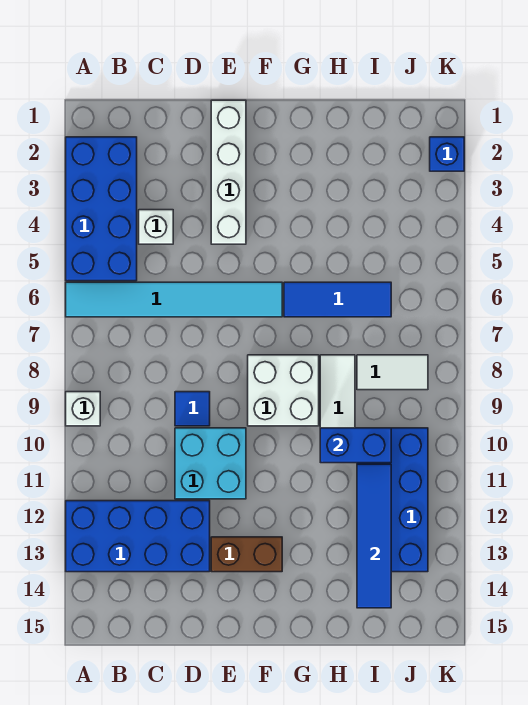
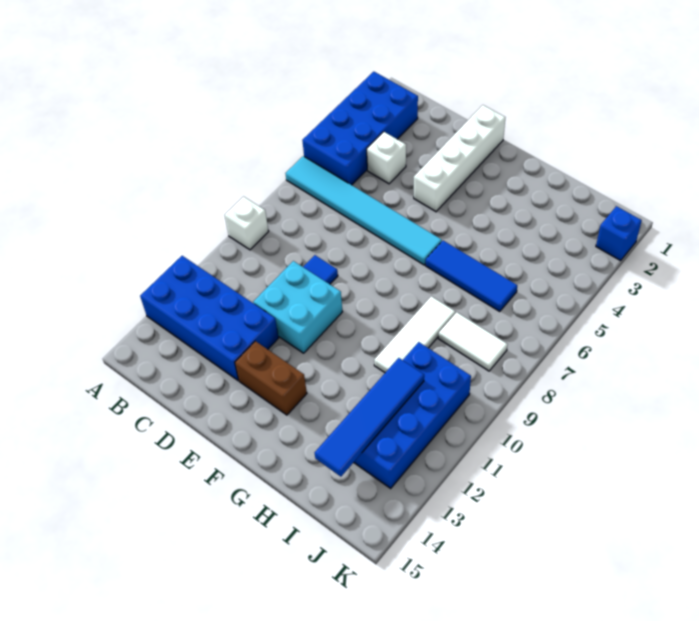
white 2x2 brick [248,355,319,426] -> none
blue 1x2 brick [320,428,391,463] -> none

